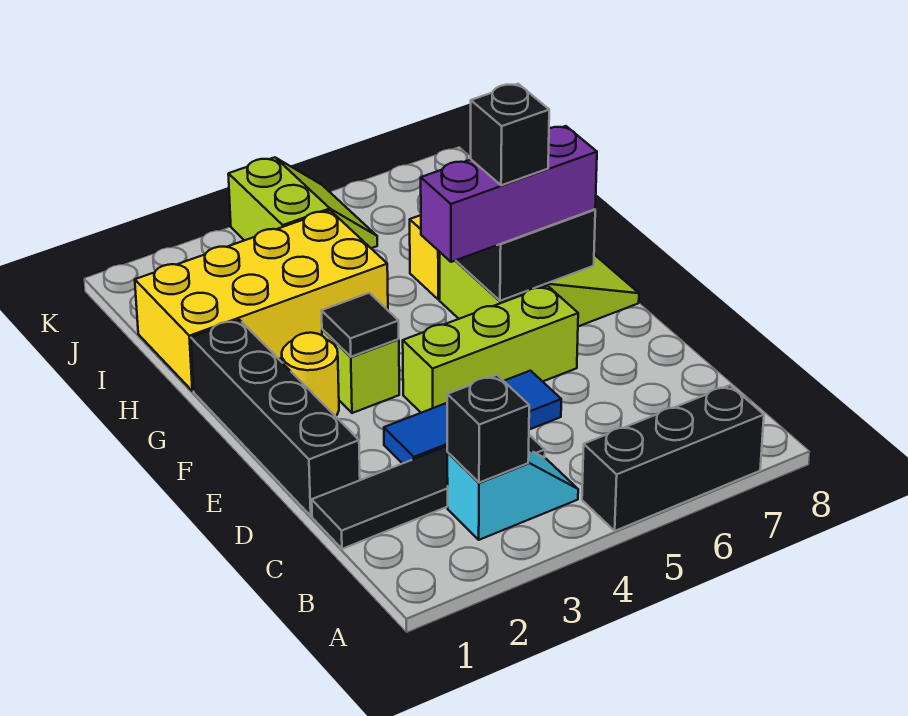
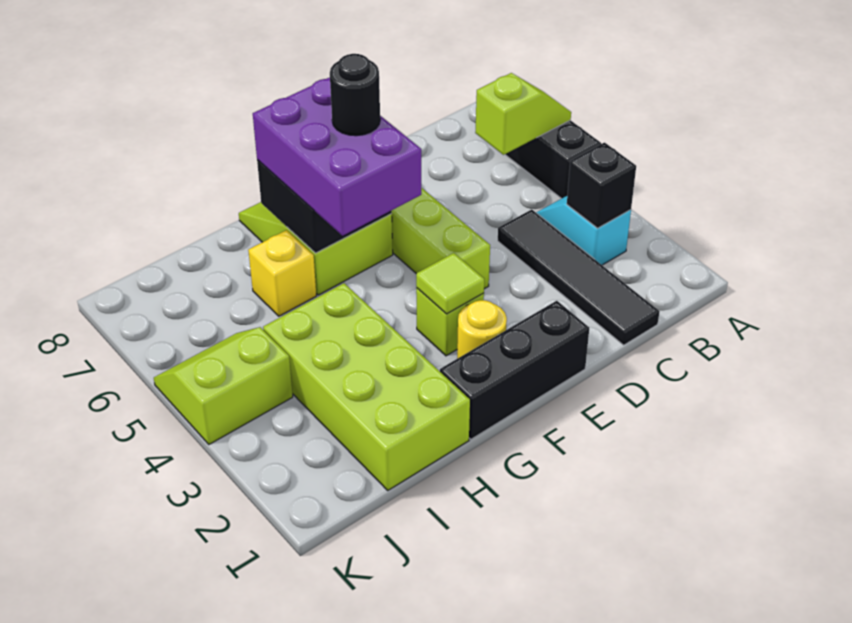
none -> lime 1x2 slope [475,73,571,155]
black 1x4 brick [191,320,360,516] -> black 1x3 brick [440,301,589,439]
blue 1x3 tile [384,371,561,464] -> none
black 1x1 tile [321,293,399,357] -> lime 1x1 tile [416,253,484,314]
purple 1x3 brick [421,126,597,262] -> purple 2x3 brick [253,77,421,236]
black 1x1 brick [471,84,549,185] -> black 1x1 round brick [330,54,380,136]
yellow 2x4 brick [135,210,388,391] -> lime 2x4 brick [263,283,470,490]

